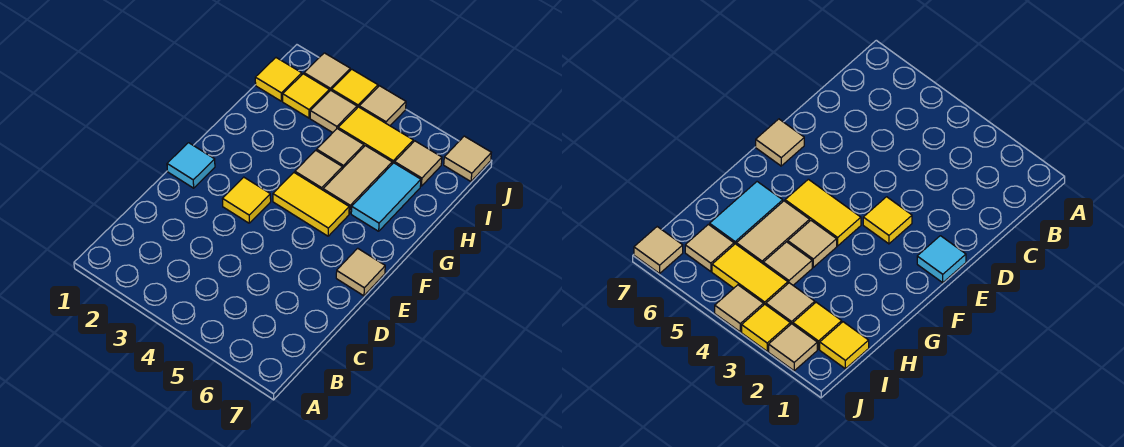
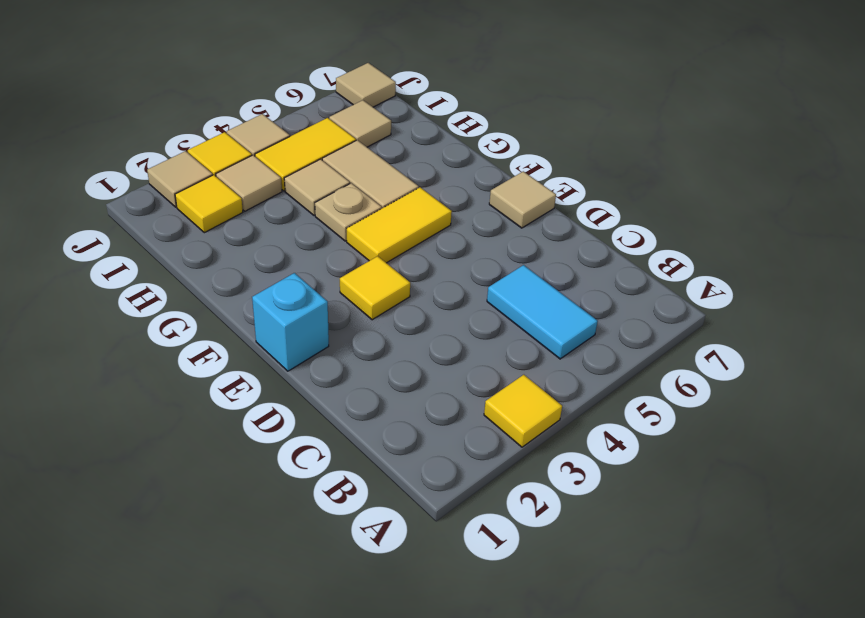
cyan 1x1 tile [167,143,215,188] -> cyan 1x1 brick [252,273,329,371]
tan 1x1 tile [295,150,342,190] -> tan 1x1 plate [315,183,382,241]
cyan 1x2 tile [351,163,421,231] -> cyan 1x2 tile moved to [487,265,598,359]
yellow 1x1 tile [255,58,302,101] -> yellow 1x1 tile moved to [484,375,562,447]

